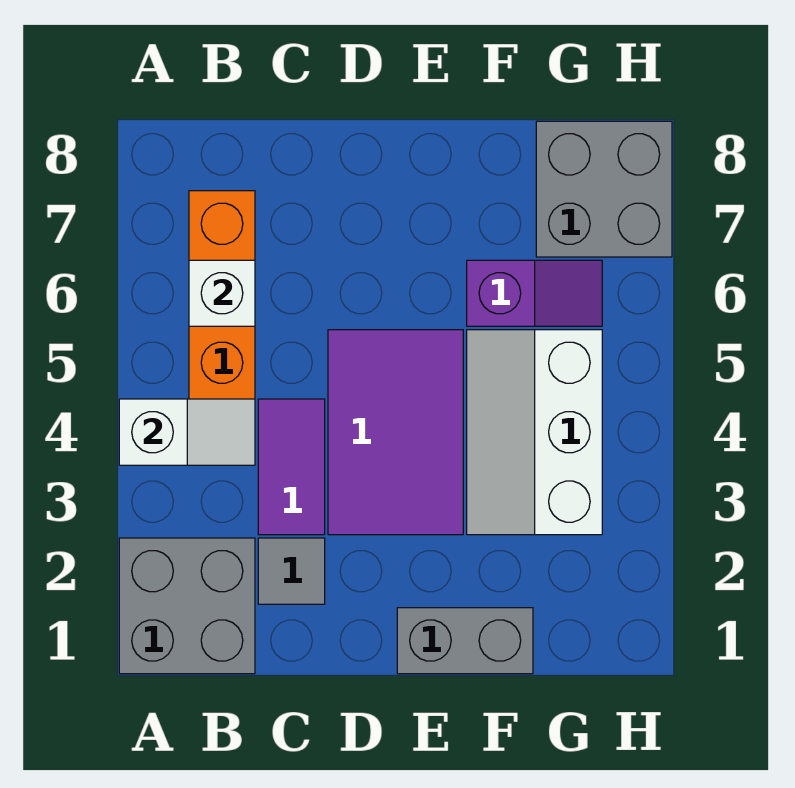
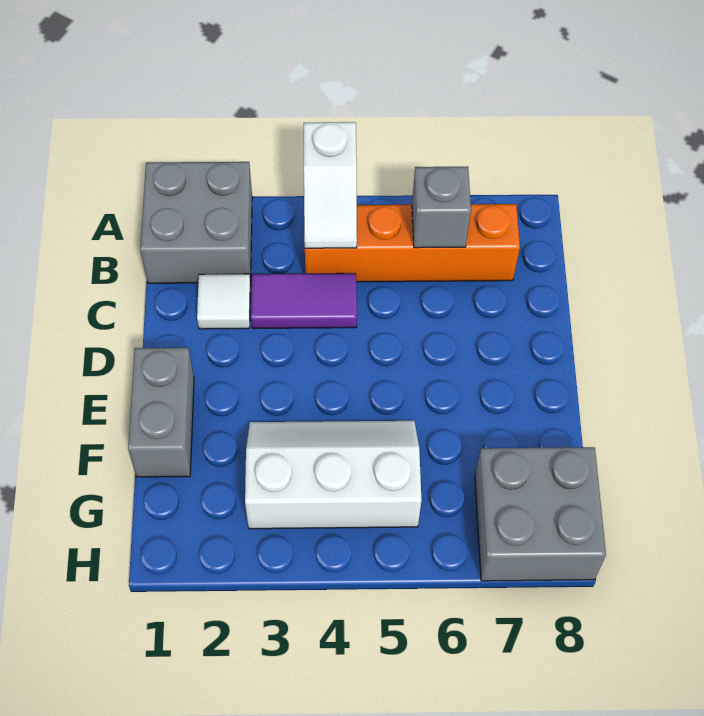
white 1x1 brick [189,260,255,326] -> grey 1x1 brick [412,167,471,248]
grey 1x1 tile [258,538,325,604] -> white 1x1 tile [197,274,251,329]
purple 2x3 tile [328,330,463,535] -> none
purple 1x2 slope [467,260,602,326] -> none

